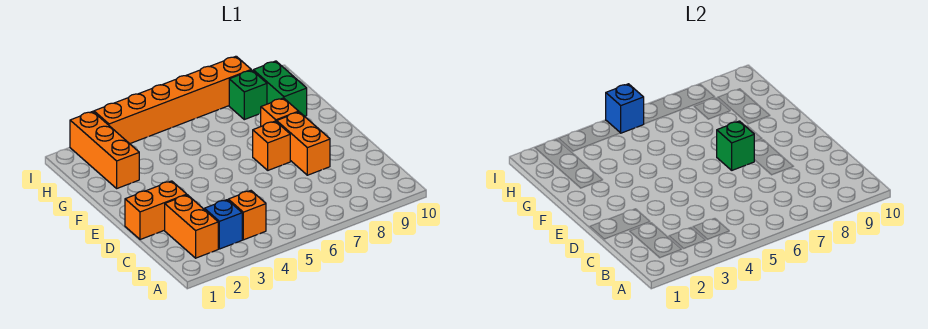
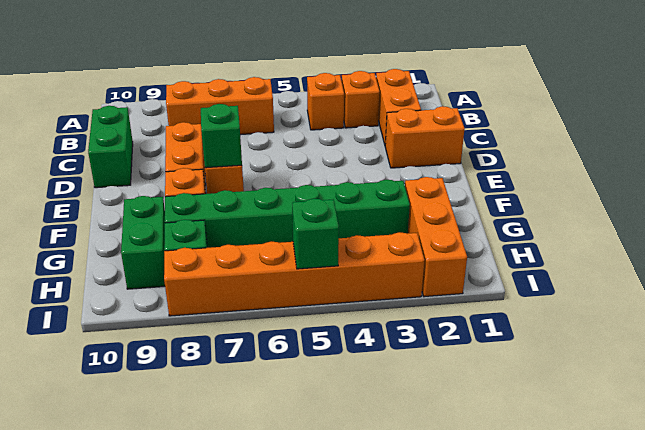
blue 1x1 brick [204,200,242,249] -> orange 1x1 brick [342,71,380,128]
none -> orange 1x3 brick [166,77,274,135]
none -> green 1x2 brick [88,106,133,188]
none -> green 1x6 brick [165,180,410,248]
blue 1x1 brick [606,84,644,133] -> green 1x1 brick [292,199,339,269]

